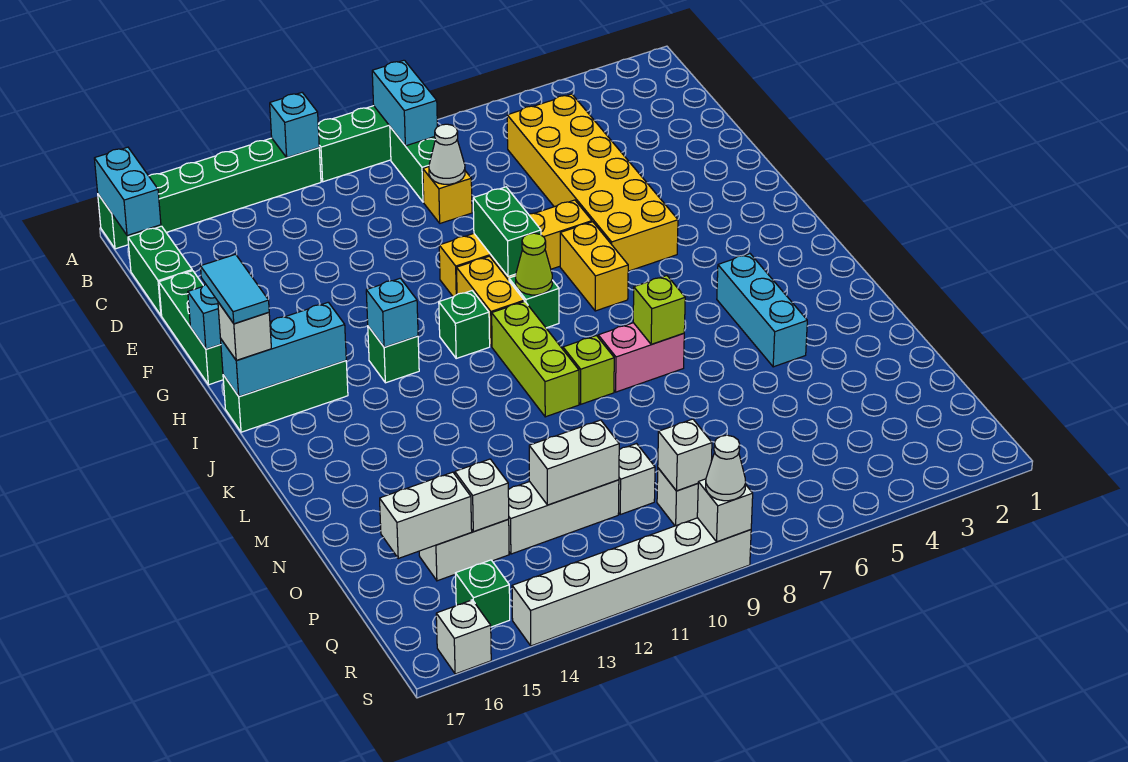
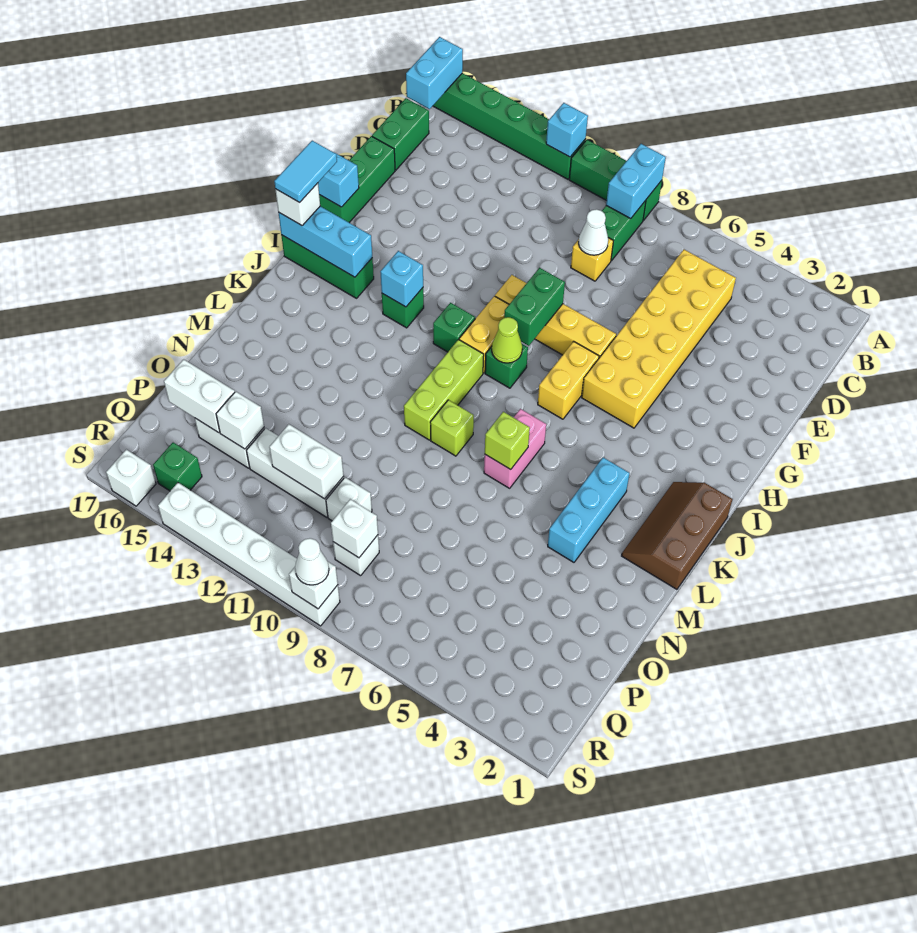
none -> brown 2x3 slope [622,482,732,589]
pink 1x2 brick [598,323,684,392] -> pink 1x2 brick turned to [484,409,546,488]

